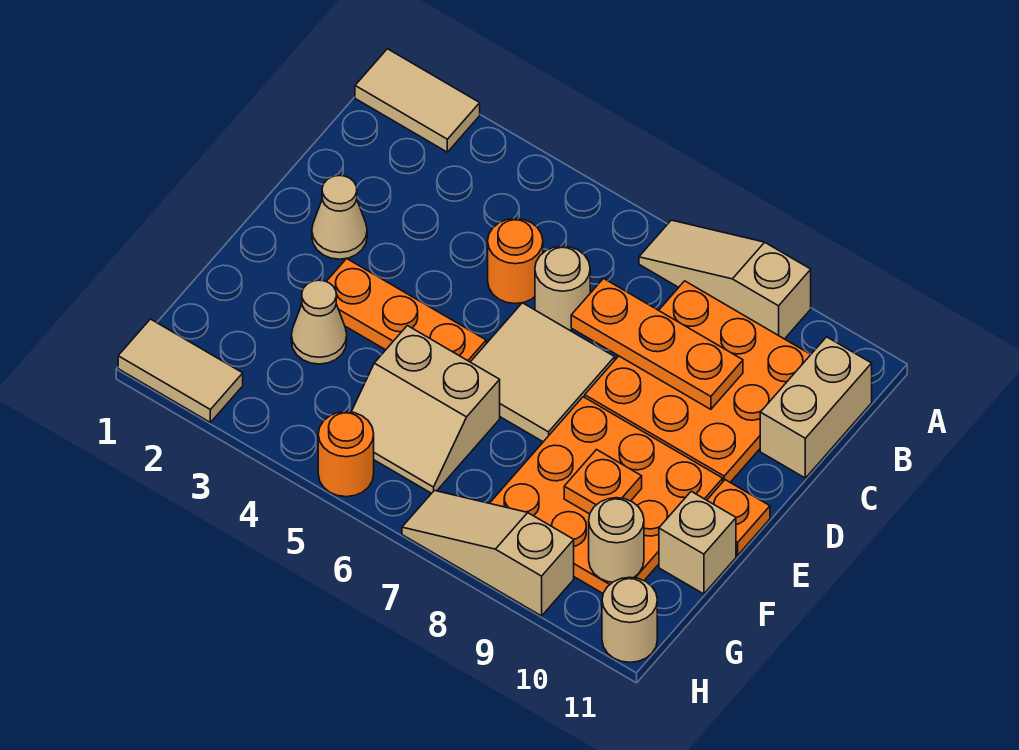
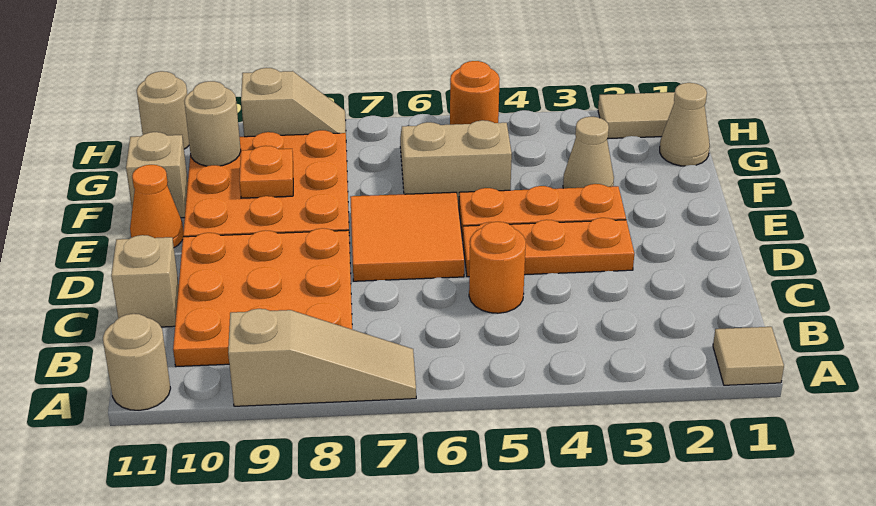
tan 1x2 tile [355,49,480,152] -> tan 1x1 tile [713,327,784,385]
tan 1x2 brick [760,337,872,478] -> tan 1x1 brick [111,235,179,327]
tan 1x1 round brick [535,246,590,330] -> tan 1x1 round brick moved to [103,314,171,410]
orange 1x3 plate [571,278,743,409] -> orange 1x3 plate moved to [463,218,634,277]
tan 1x1 cone [312,176,367,259] -> tan 1x1 cone moved to [660,83,710,166]
tan 2x2 tile [471,303,615,442] -> orange 2x2 tile [350,192,464,281]
orange 1x1 plate [707,480,770,555] -> orange 1x1 cone [130,165,183,248]
tan 1x3 slope [402,491,574,616] -> tan 1x2 slope [241,68,346,137]

